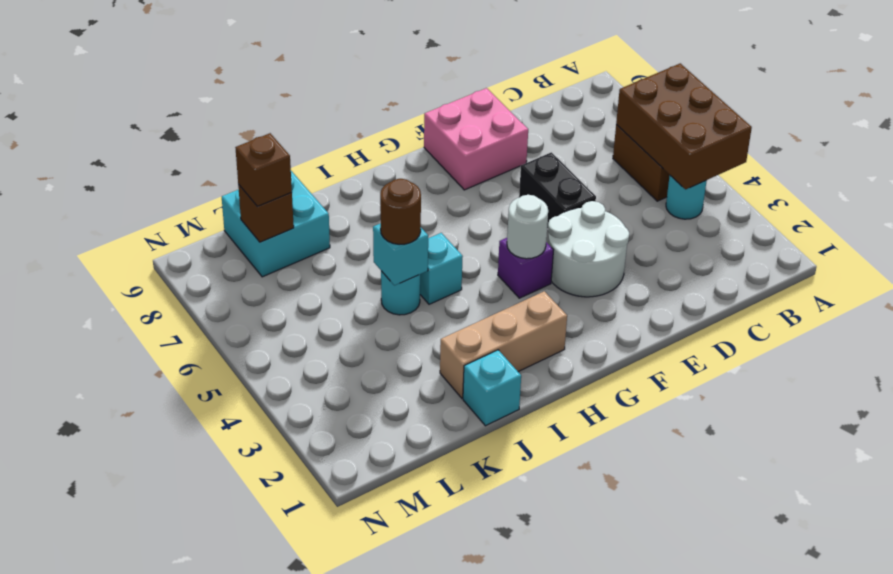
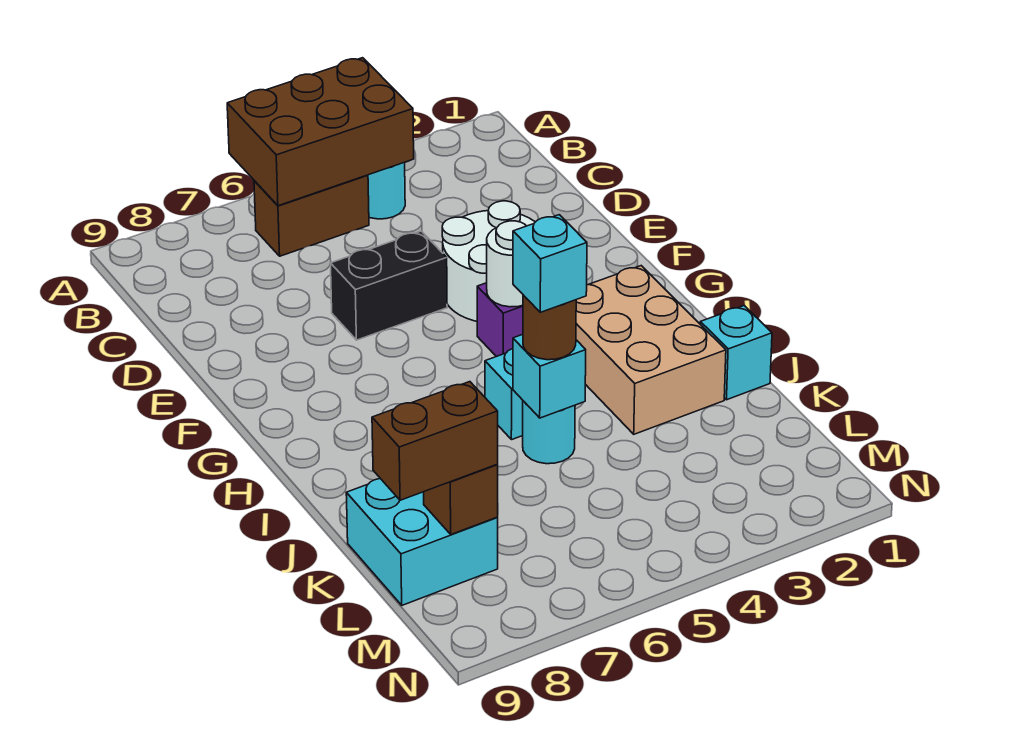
pink 2x2 brick [424,88,528,190] -> none
tan 1x3 brick [440,291,567,398] -> tan 2x3 brick [576,266,726,434]
none -> cyan 1x1 brick [513,215,587,312]
brown 1x1 brick [235,133,292,207] -> brown 1x2 brick [372,382,498,500]

